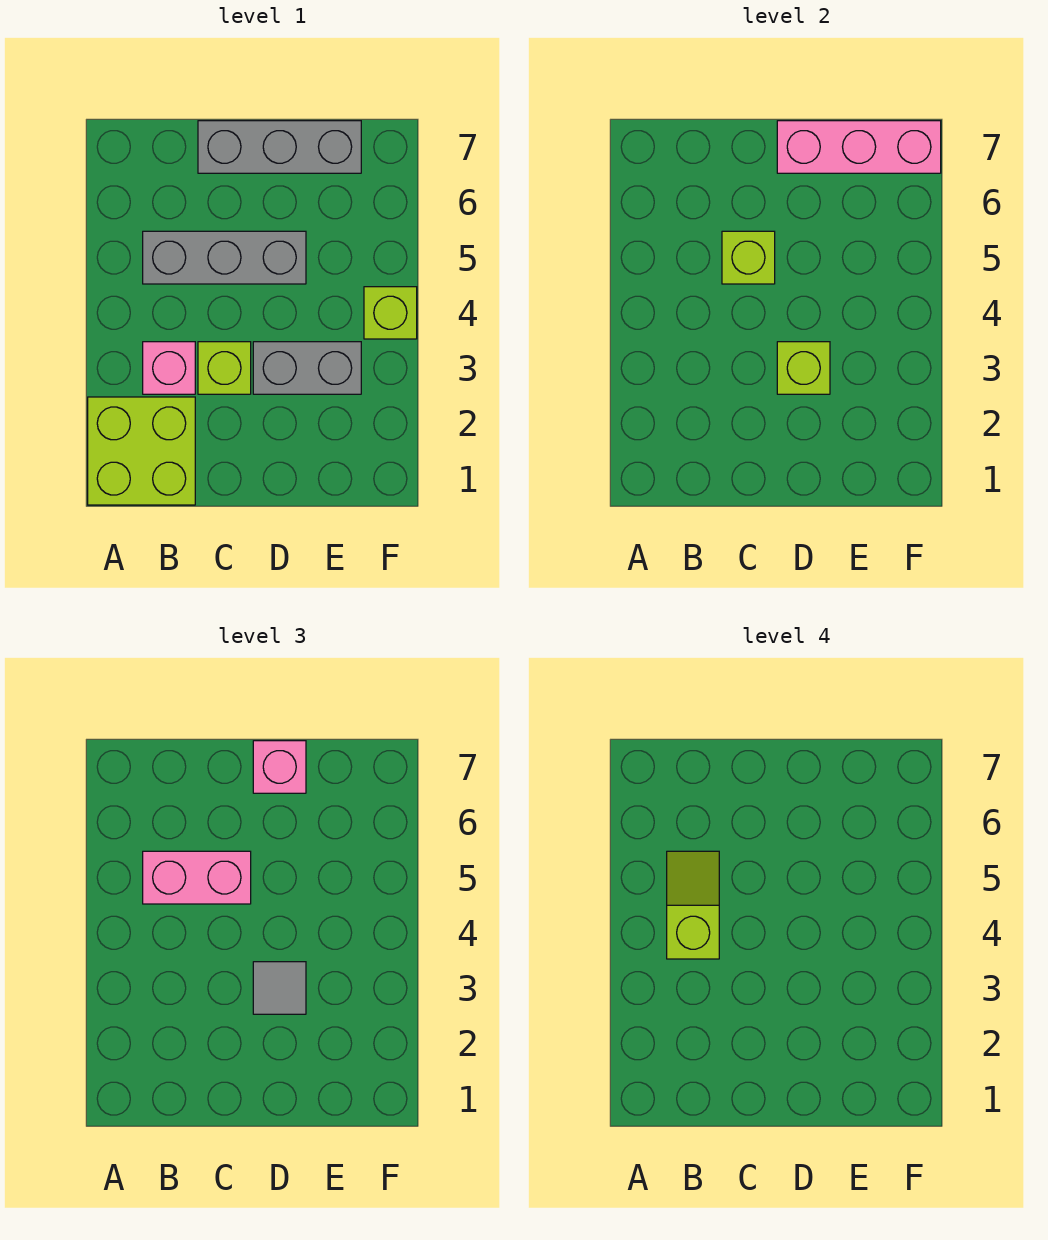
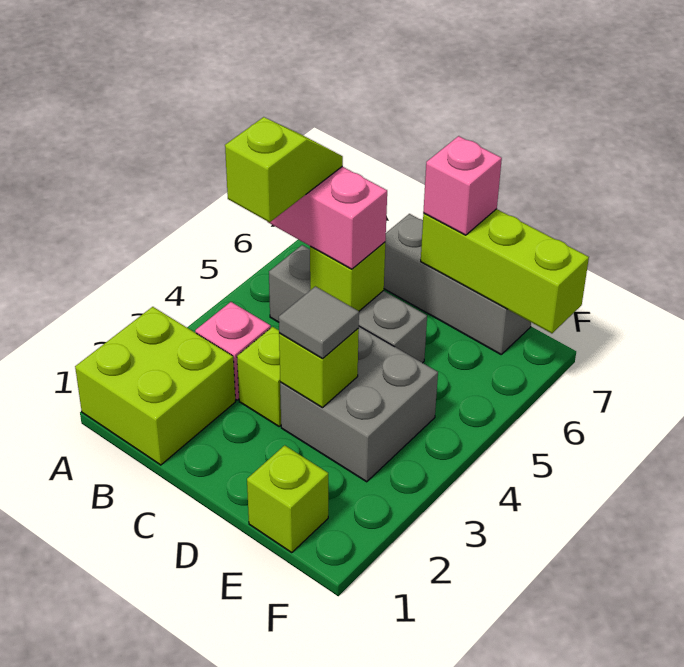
grey 1x2 brick [253,342,361,394] -> grey 2x2 brick [280,326,438,482]
pink 1x3 brick [777,121,941,173] -> lime 1x3 brick [421,209,589,333]
lime 1x1 brick [364,287,417,339] -> lime 1x1 brick moved to [247,445,328,552]

